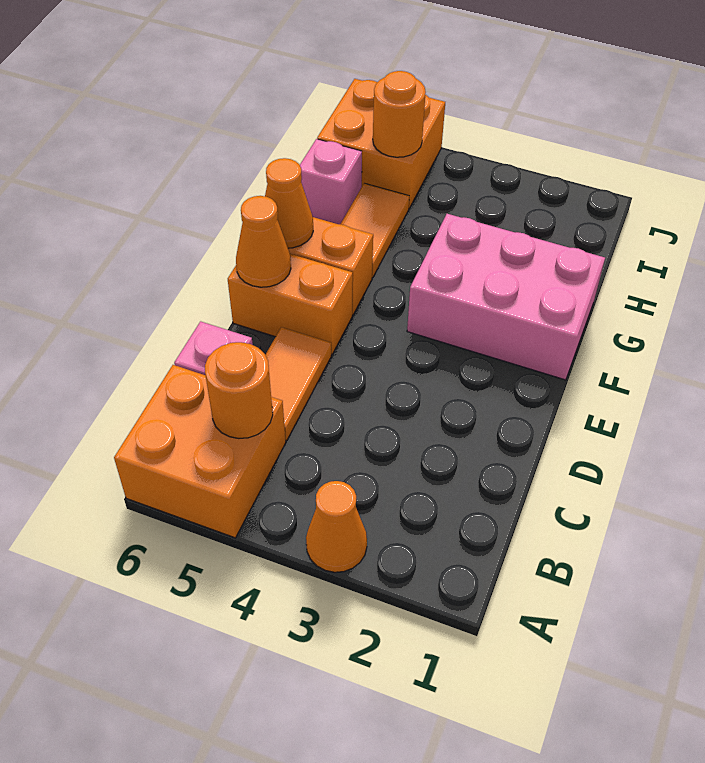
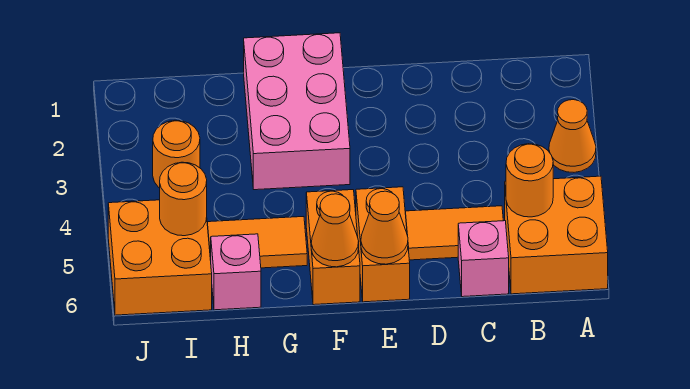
none -> orange 1x1 round brick [153,120,200,188]

